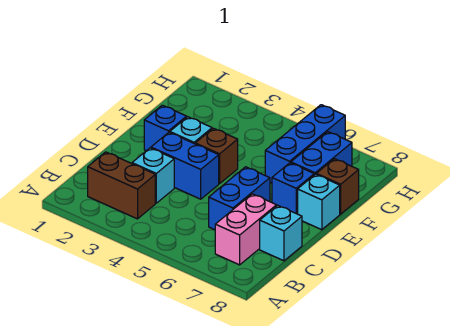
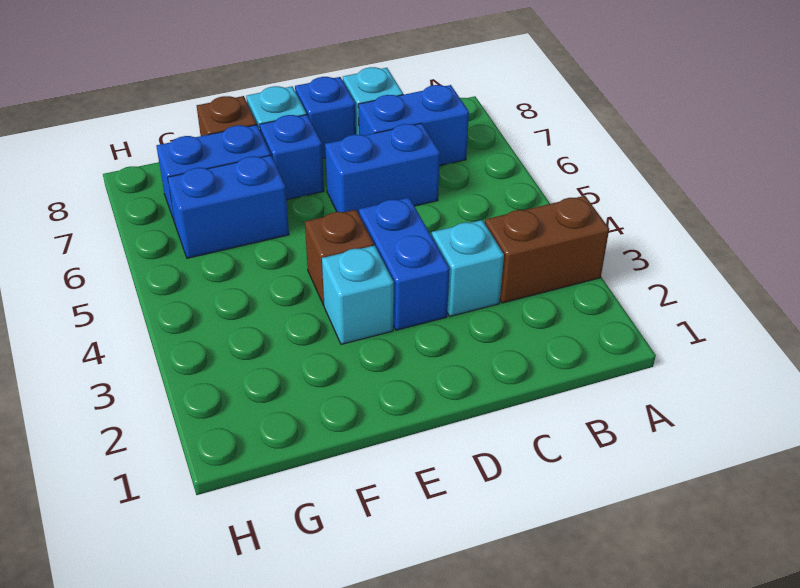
brown 1x2 brick [88,152,155,219] -> brown 1x2 brick turned to [485,196,609,303]
pink 1x2 brick [215,194,277,265] -> blue 1x2 brick [358,85,469,166]
blue 1x1 brick [144,105,187,151] -> blue 1x1 brick moved to [295,77,356,158]
blue 1x3 brick [265,105,345,183] -> blue 1x2 brick [168,155,289,258]

